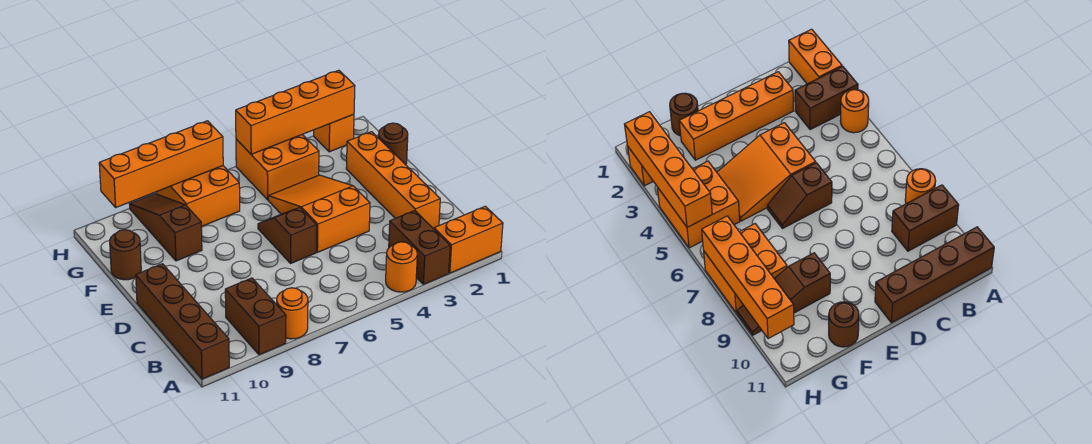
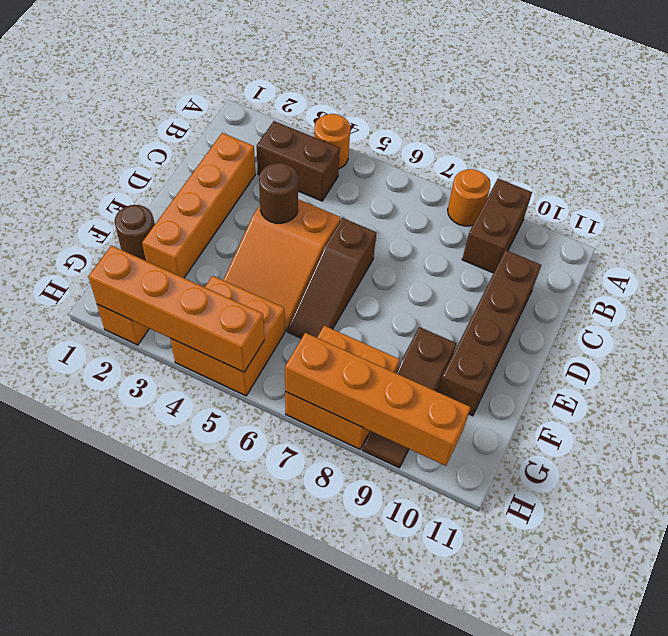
orange 1x2 brick [434,206,503,273] -> none
brown 1x2 brick [389,211,450,284] -> brown 1x2 brick turned to [257,121,340,201]
brown 1x4 brick [136,264,229,379] -> brown 1x4 brick moved to [438,250,541,416]
brown 1x2 slope [258,208,317,263] -> brown 1x3 slope [287,218,376,338]
brown 1x1 round brick [110,230,141,280] -> brown 1x1 round brick moved to [259,163,298,223]

